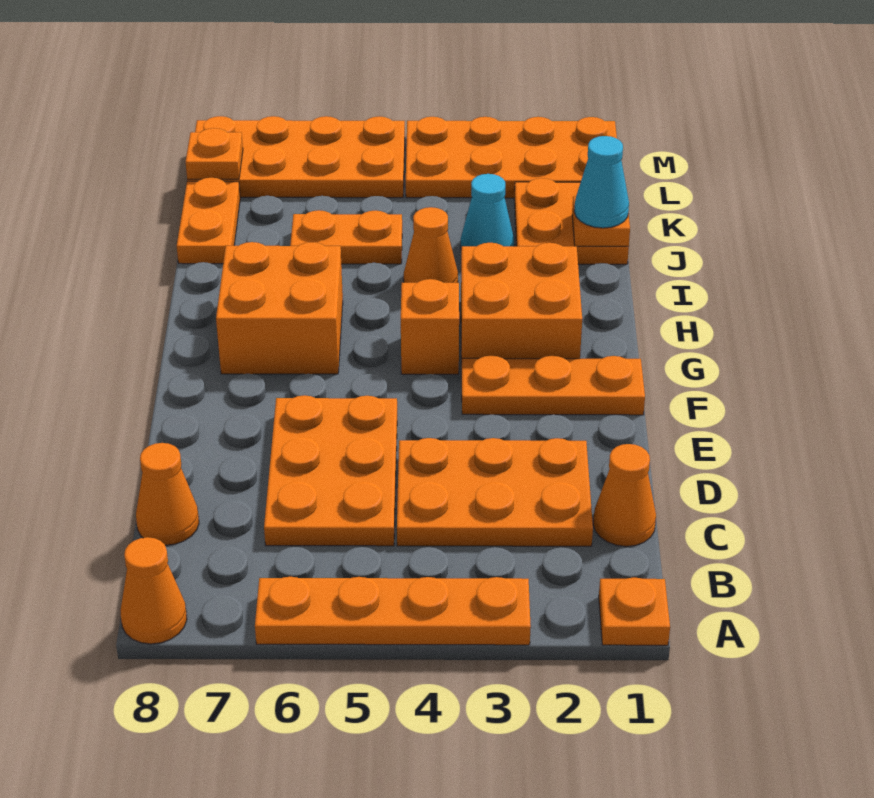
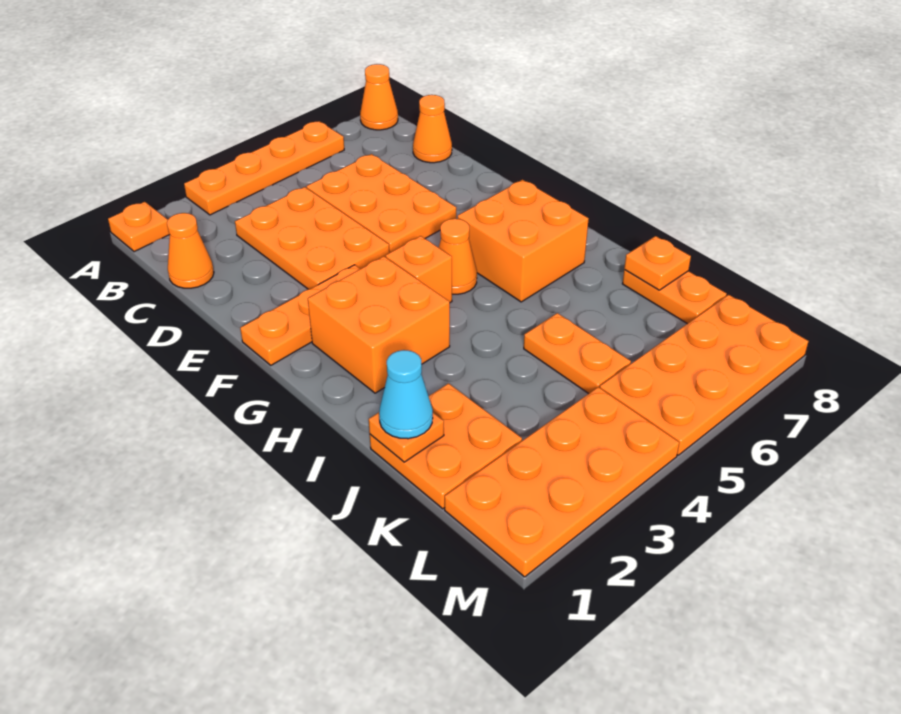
orange 2x3 plate [397,438,593,546] -> orange 2x3 plate turned to [235,187,389,289]
orange 1x1 cone [404,207,458,283] -> orange 1x1 cone moved to [439,219,477,294]
cyan 1x1 cone [461,174,514,248] -> none
orange 1x2 plate [290,210,402,264] -> orange 1x2 plate turned to [524,313,631,394]
orange 1x1 plate [186,128,243,179] -> orange 1x1 plate moved to [624,236,691,290]

